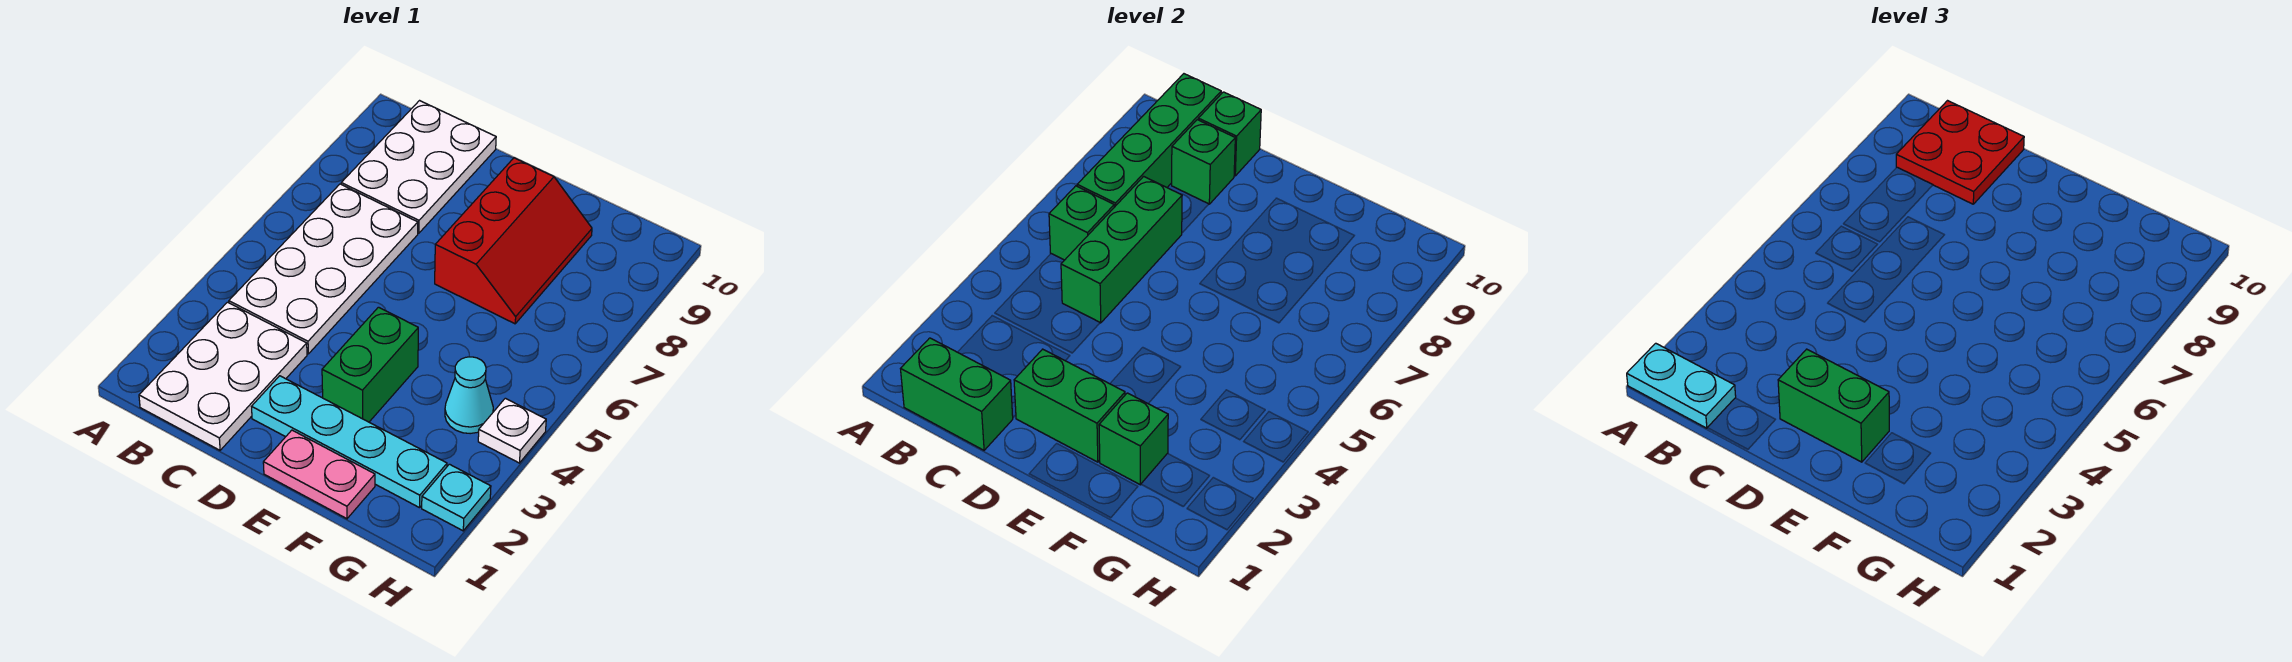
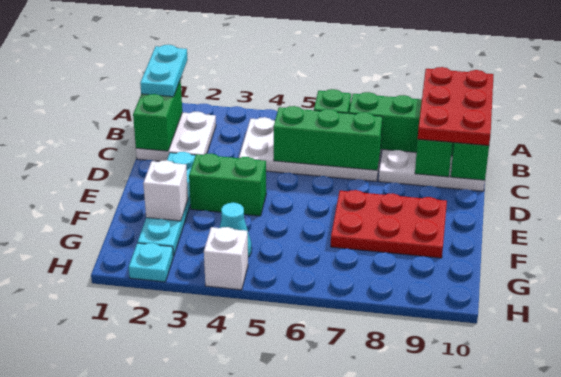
white 2x3 plate [139,302,307,450] -> white 2x2 plate [136,112,216,161]
red 2x2 plate [1896,101,2024,204] -> red 2x3 plate [418,67,494,146]
green 1x2 brick [1014,349,1125,462] -> none
green 1x2 brick [1778,349,1889,462] -> none
pink 1x2 plate [263,430,375,519] -> none
red 2x3 slope [435,158,592,324] -> red 2x3 plate [331,190,447,258]
green 1x1 brick [1099,393,1168,485] -> white 1x1 brick [143,160,188,221]
white 1x1 plate [478,398,546,463] -> white 1x1 brick [204,227,248,290]

